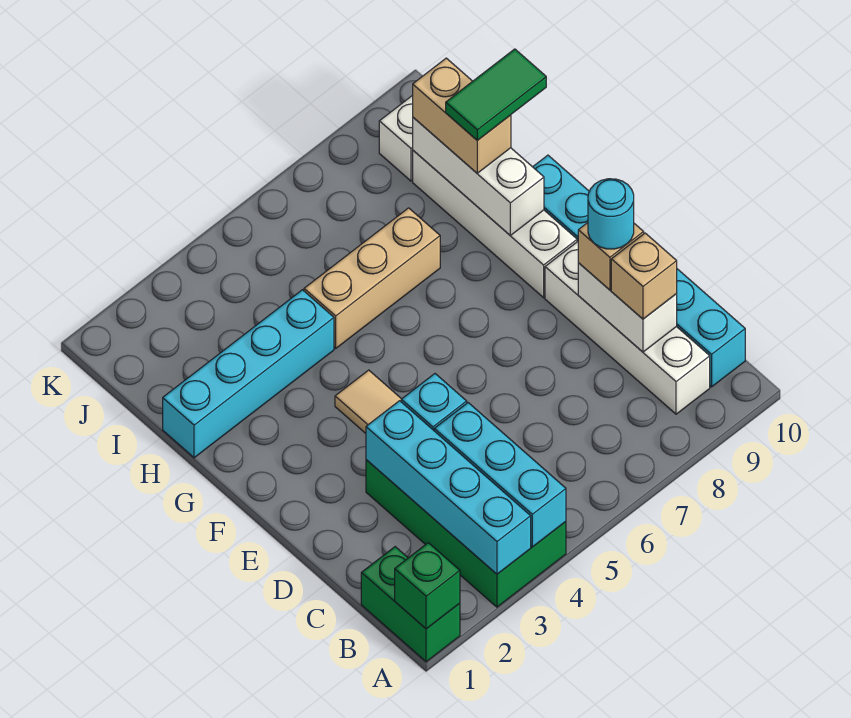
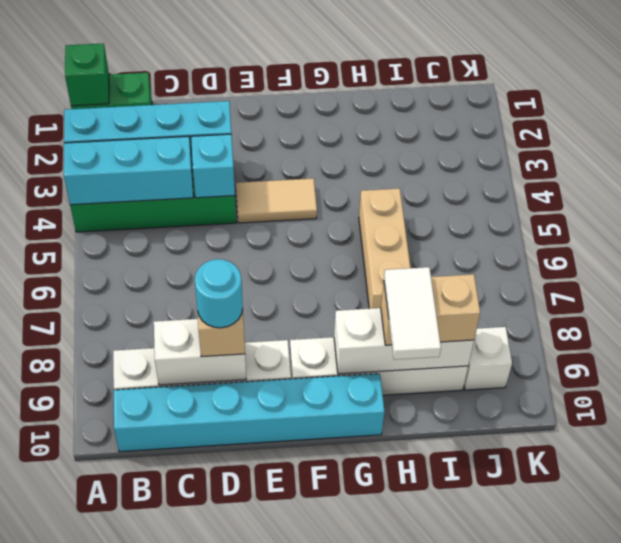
tan 1x1 brick [611,233,677,319] -> none
cyan 1x4 brick [163,290,334,458] -> none
green 1x2 tile [446,49,546,140] -> white 1x2 tile [384,267,441,360]

